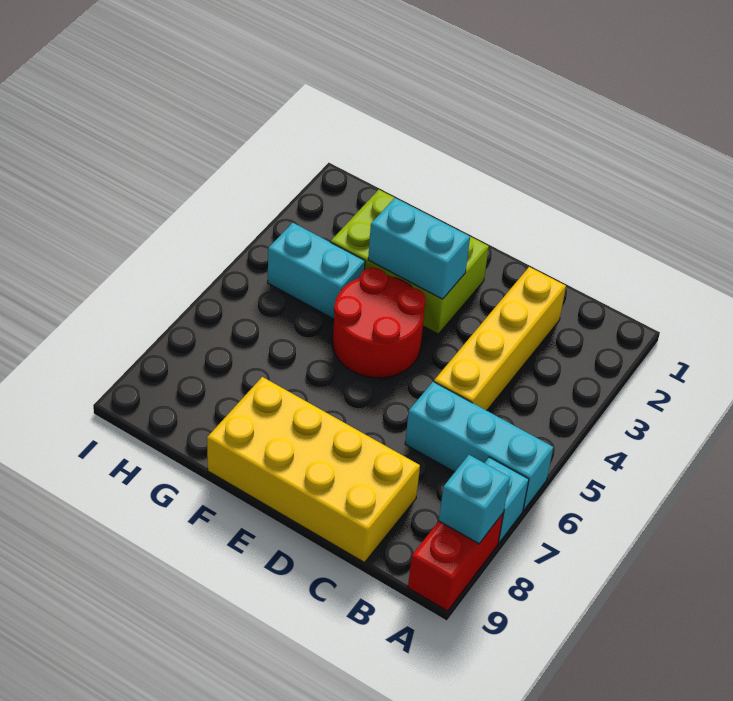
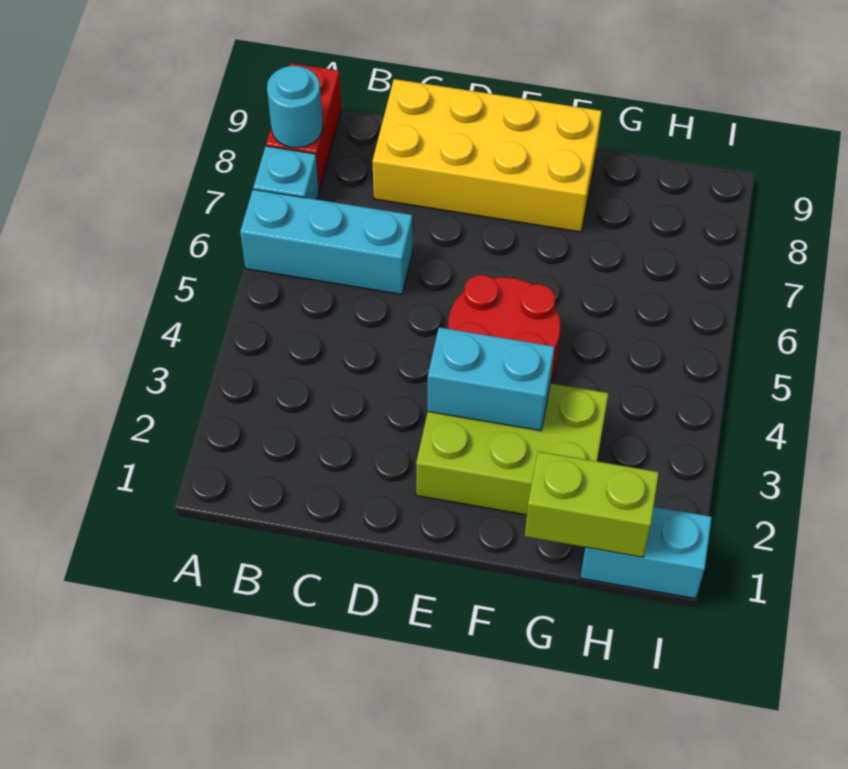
cyan 1x1 brick [439,455,510,544] -> cyan 1x1 round brick [267,66,323,148]
yellow 1x4 brick [434,267,566,411] -> none
none -> lime 1x2 brick [525,451,659,557]
cyan 1x2 brick [268,223,365,319] -> cyan 1x2 brick moved to [580,507,712,599]

